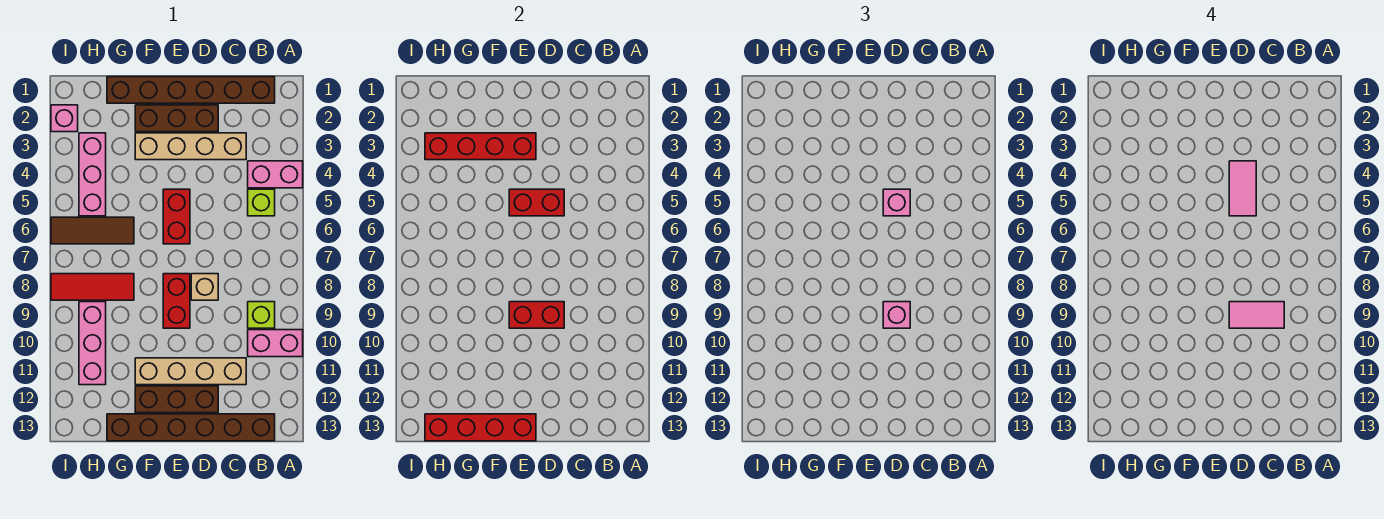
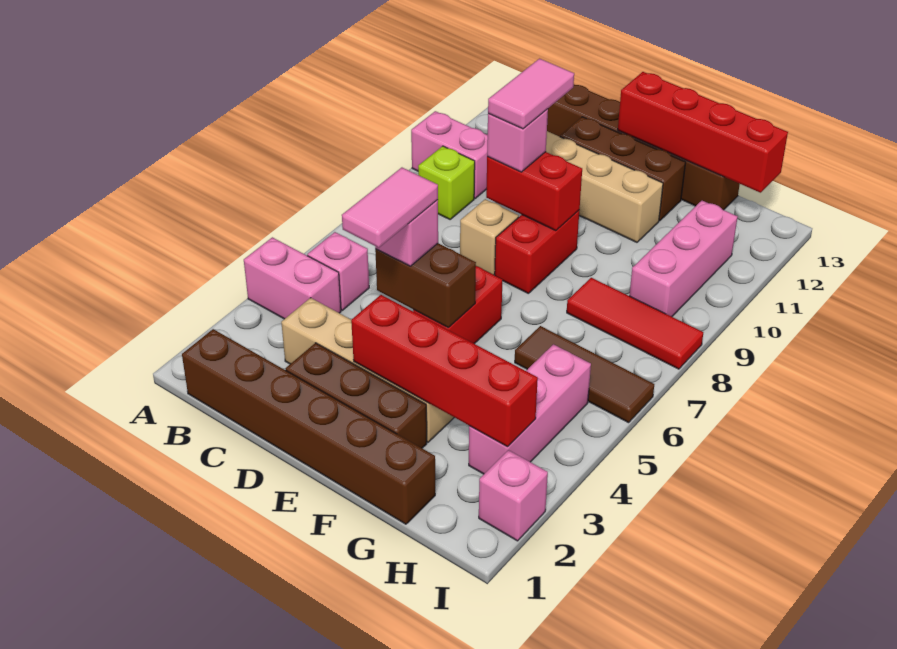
lime 1x1 brick [248,189,275,216] -> pink 1x1 brick [307,232,369,310]
pink 1x2 tile [1229,302,1284,328] -> pink 1x2 tile turned to [488,59,574,129]
red 1x2 brick [509,189,564,216] -> brown 1x2 brick [375,243,476,327]

